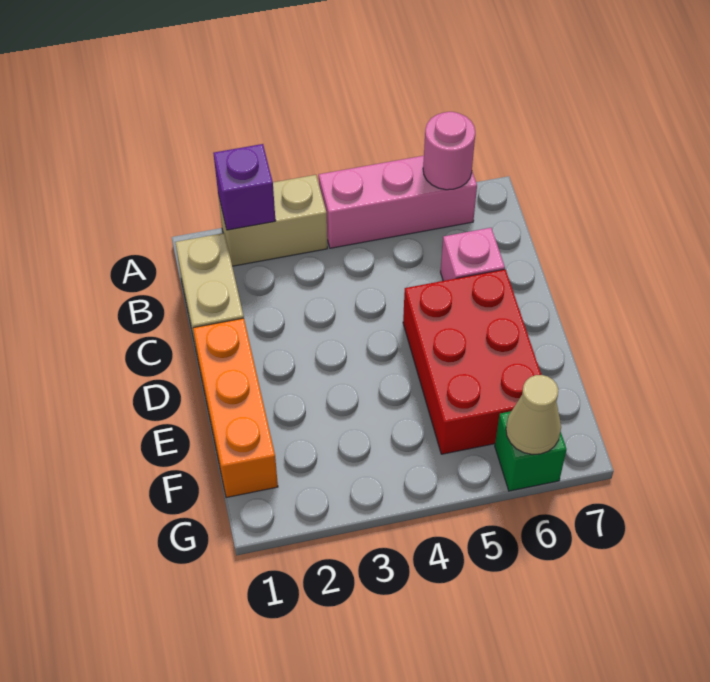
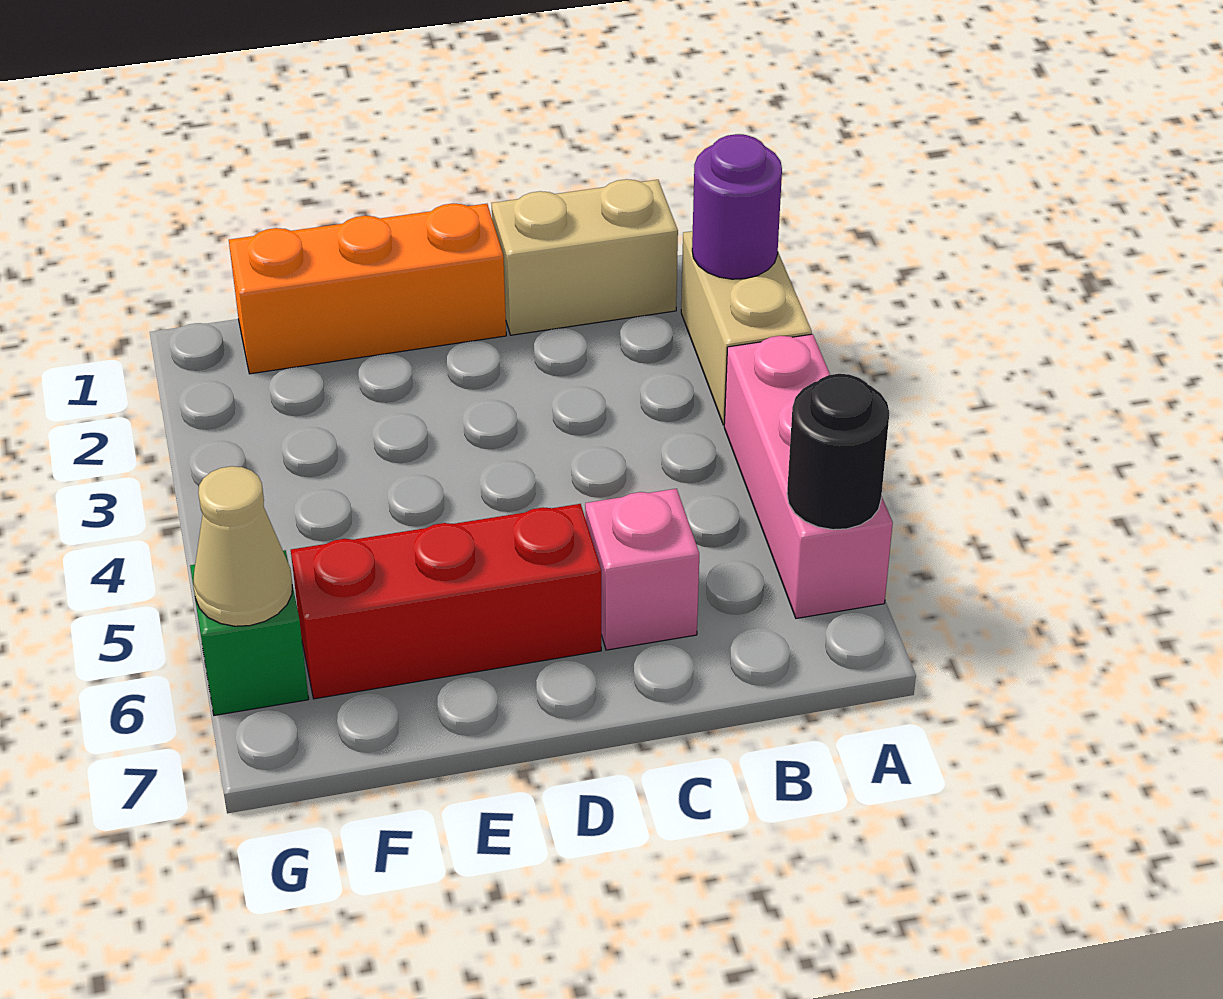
purple 1x1 brick [213,144,276,230] -> purple 1x1 round brick [692,134,782,279]
pink 1x1 round brick [423,112,475,190] -> black 1x1 round brick [787,374,889,530]
red 2x3 brick [403,269,541,454] -> red 1x3 brick [291,504,601,699]

